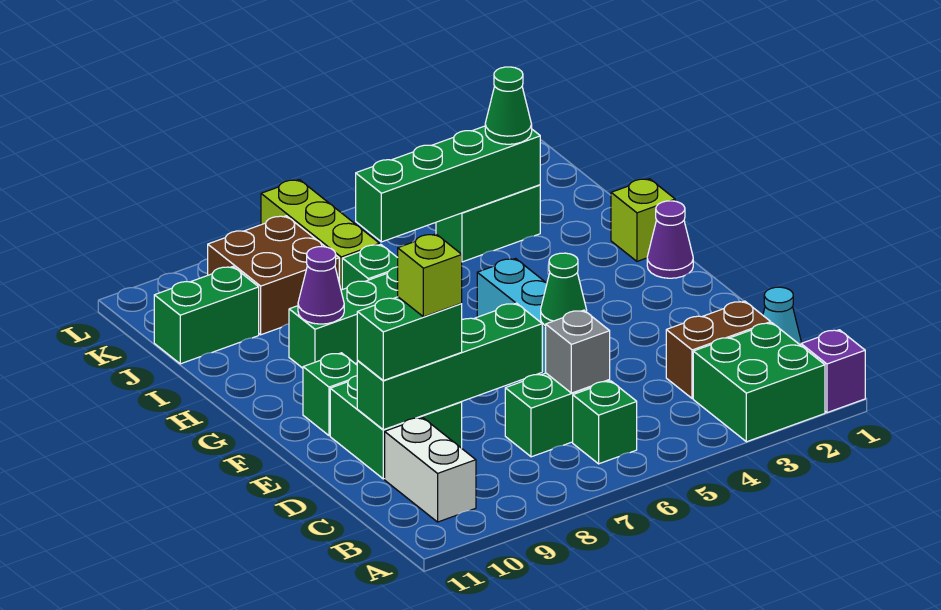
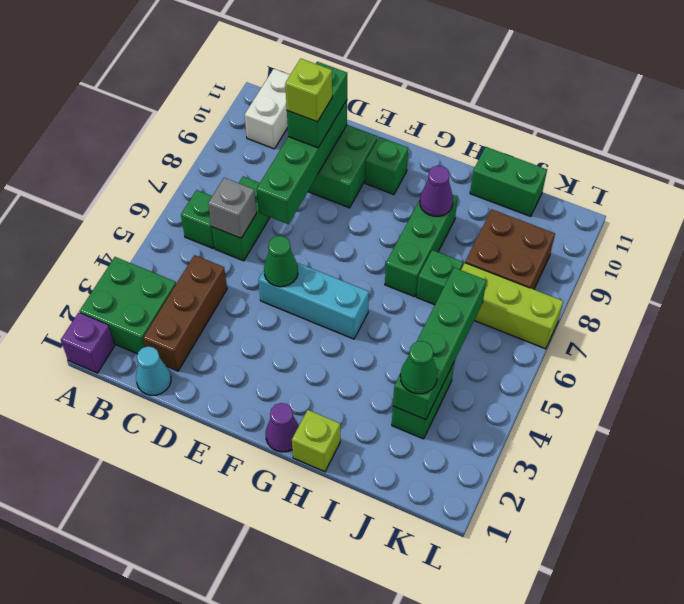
white 1x2 brick [385,418,476,522] -> white 1x2 brick turned to [245,69,290,149]
brown 1x2 brick [666,301,771,399] -> brown 1x3 brick [143,255,227,371]
green 1x2 brick [154,267,259,364] -> green 1x2 brick turned to [470,147,547,217]

